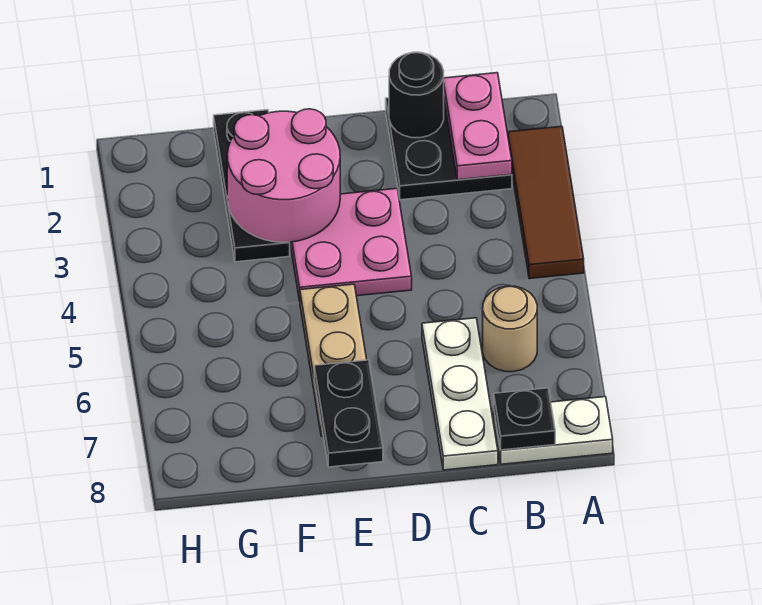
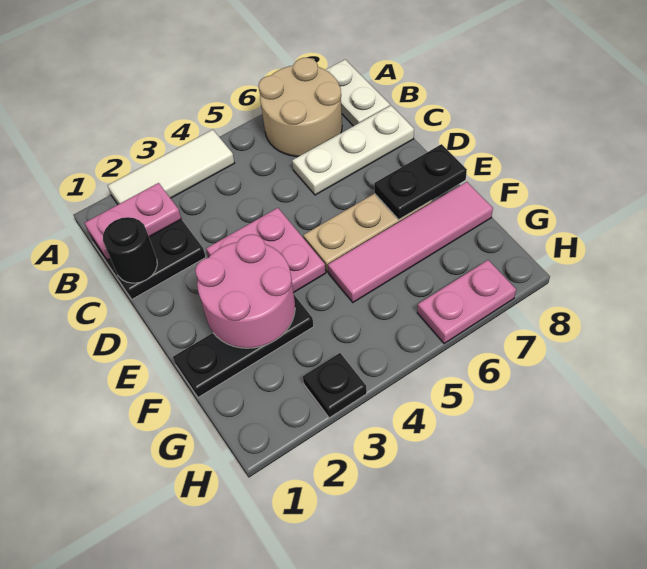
brown 1x3 tile [508,126,584,279] -> white 1x3 tile [108,130,235,204]
tan 1x1 round brick [483,286,537,372] -> tan 2x2 round brick [258,58,342,157]
black 1x1 plate [494,388,555,450] -> black 1x1 plate moved to [303,353,367,418]
none -> pink 1x4 tile [328,182,493,302]
none -> pink 1x2 plate [417,260,516,344]

